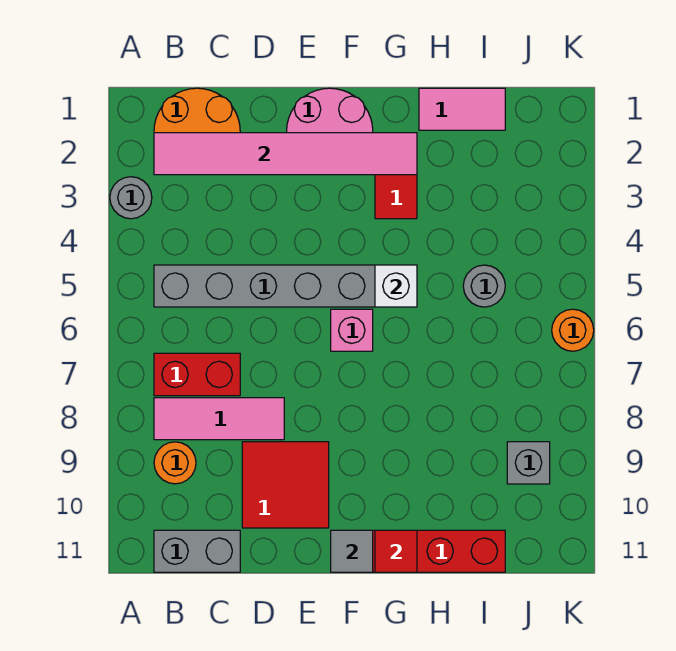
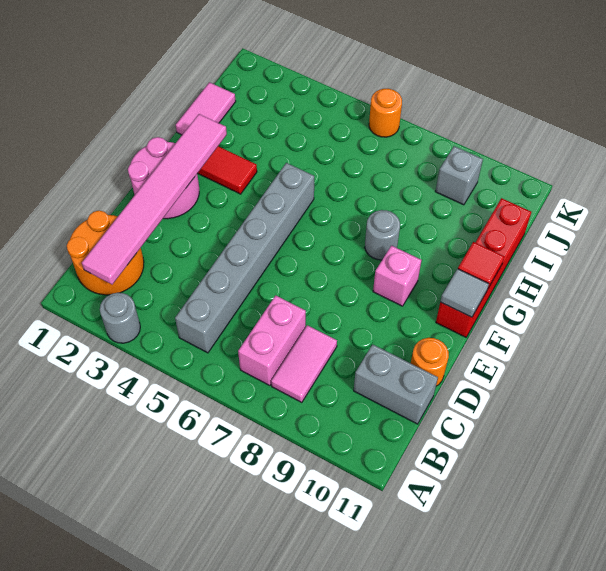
red 1x2 brick [154,353,240,396] -> pink 1x2 brick [238,295,306,386]
pink 1x3 tile [154,398,284,440] -> pink 1x2 tile [271,325,337,403]
orange 1x1 round brick [154,442,196,484] -> orange 1x1 round brick moved to [411,338,449,386]
grey 1x2 brick [154,530,240,572] -> grey 1x2 brick turned to [354,344,438,424]
red 2x2 tile [242,442,329,528] -> none
pink 1x1 brick [331,309,373,351] -> pink 1x1 brick moved to [373,246,422,306]
white 1x1 brick [375,265,417,307] -> none
grey 1x1 round brick [463,265,505,307] -> grey 1x1 round brick moved to [365,210,400,260]

